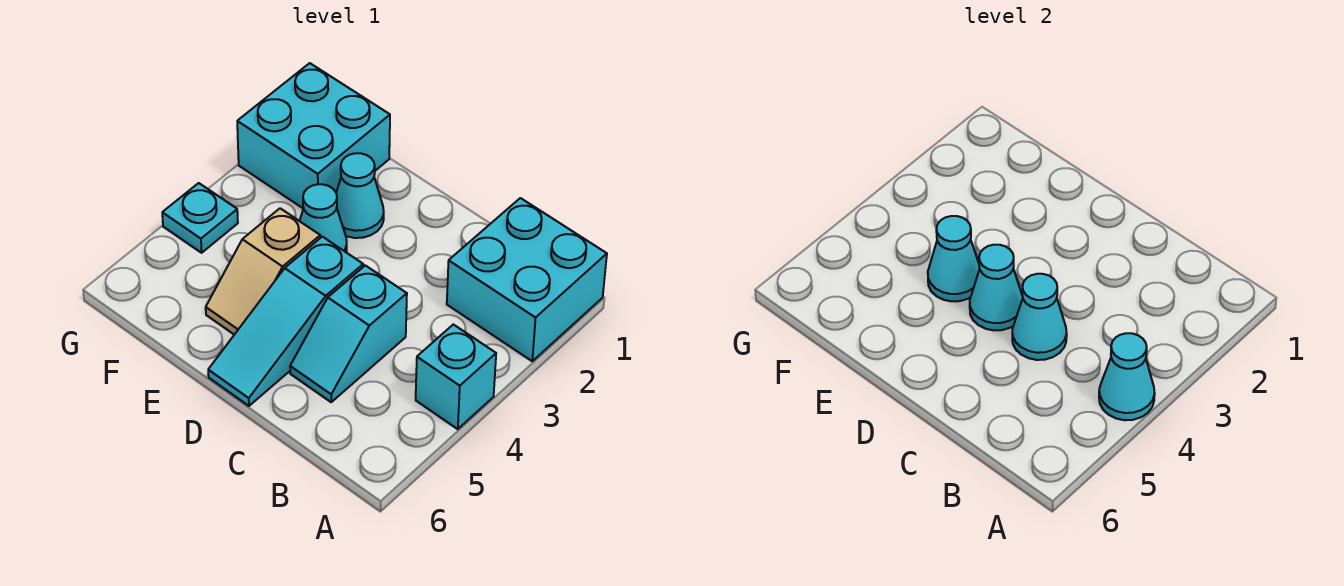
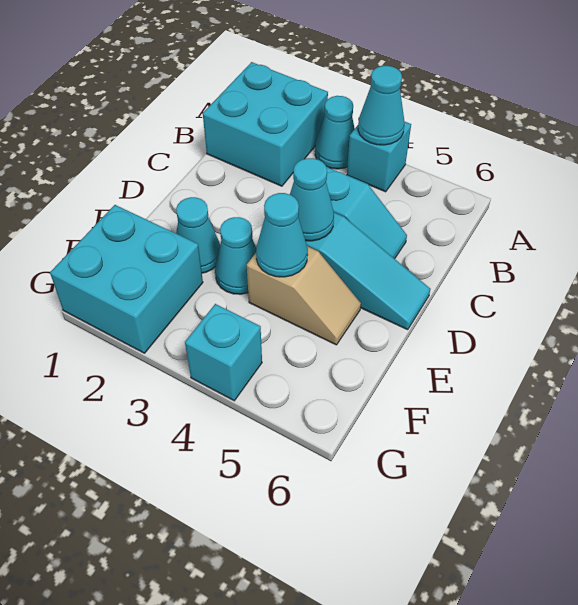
cyan 1x1 cone [1012,274,1067,360] -> cyan 1x1 cone moved to [315,96,355,169]
cyan 1x1 plate [162,183,238,253] -> cyan 1x1 brick [185,304,262,401]

